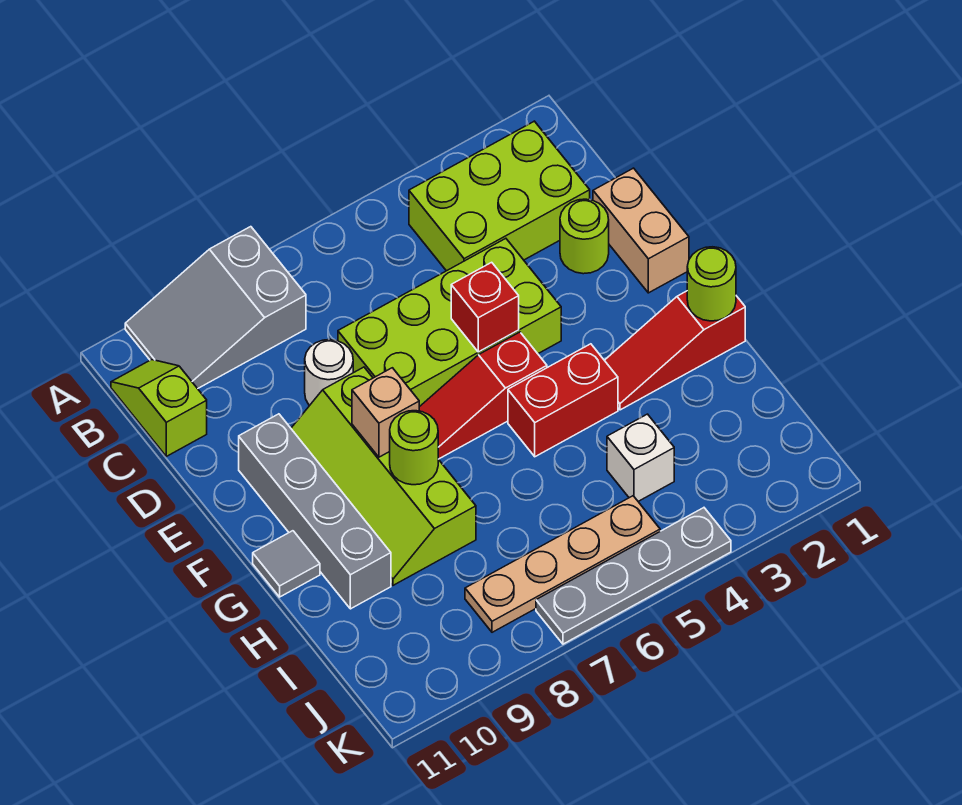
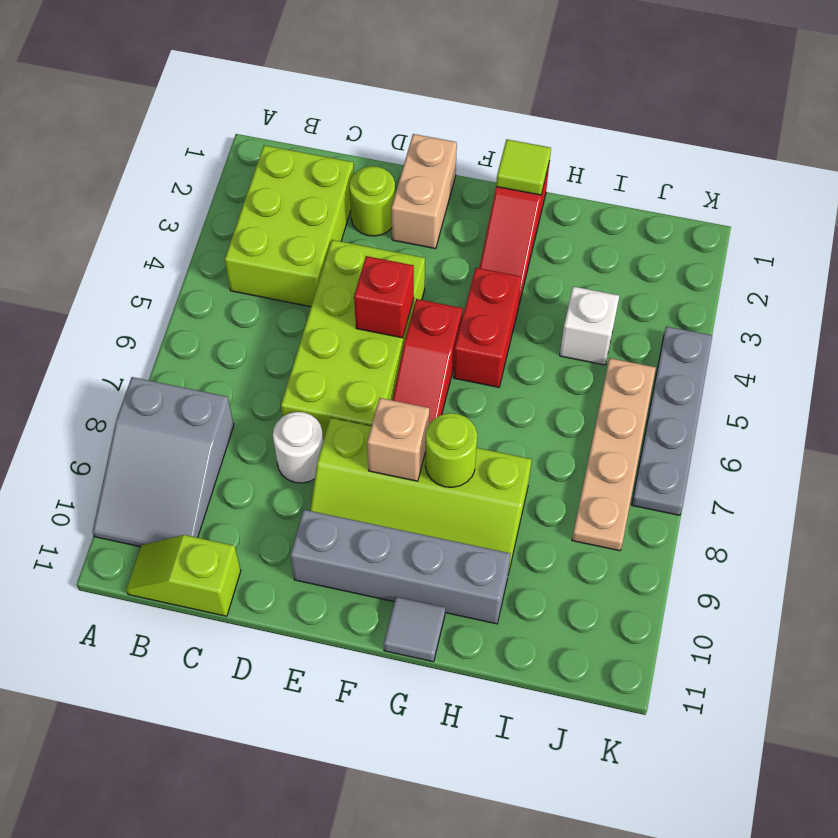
tan 1x2 brick [593,168,689,293] -> tan 1x2 brick turned to [391,134,457,249]
lime 1x1 round brick [687,247,736,321] -> lime 1x1 tile [496,139,551,195]

